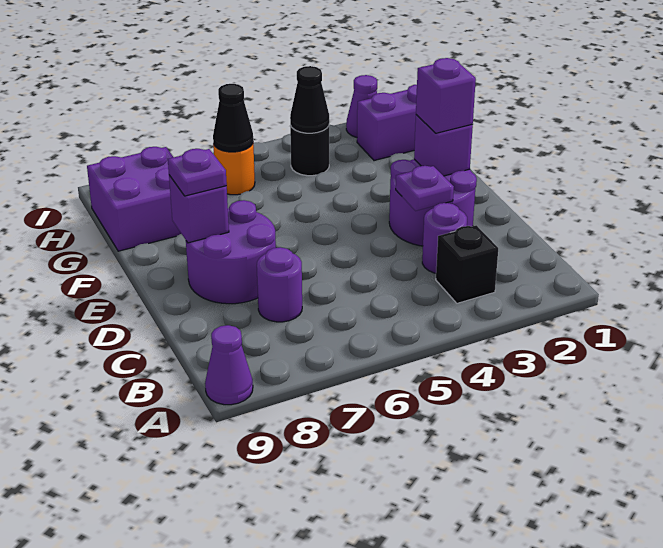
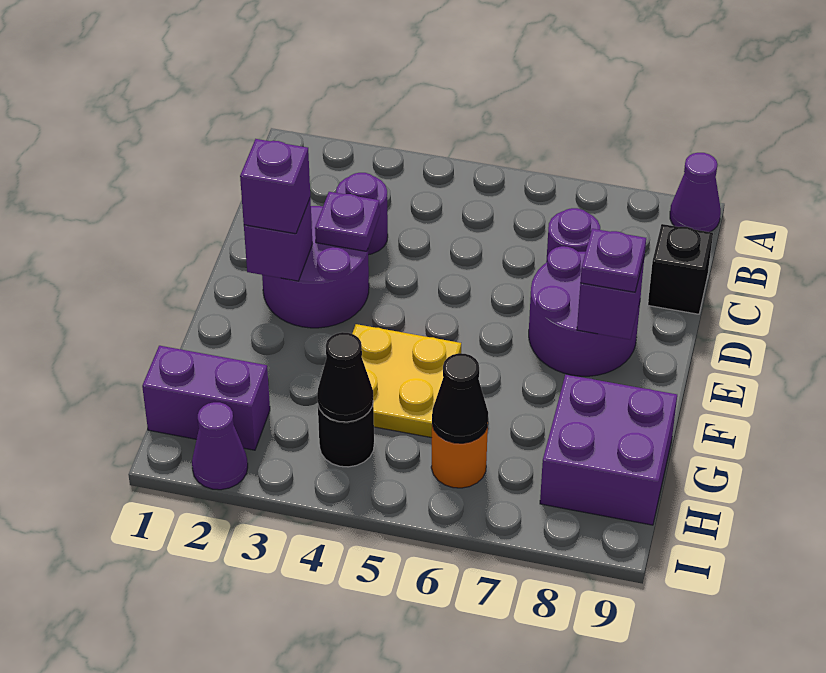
black 1x1 brick [436,225,498,303] -> black 1x1 brick moved to [648,224,713,314]
none -> yellow 2x2 plate [352,324,461,438]

